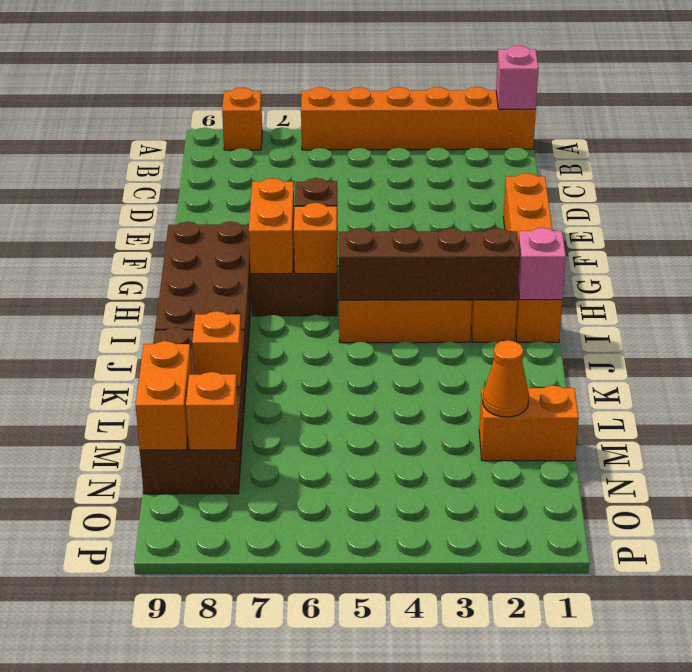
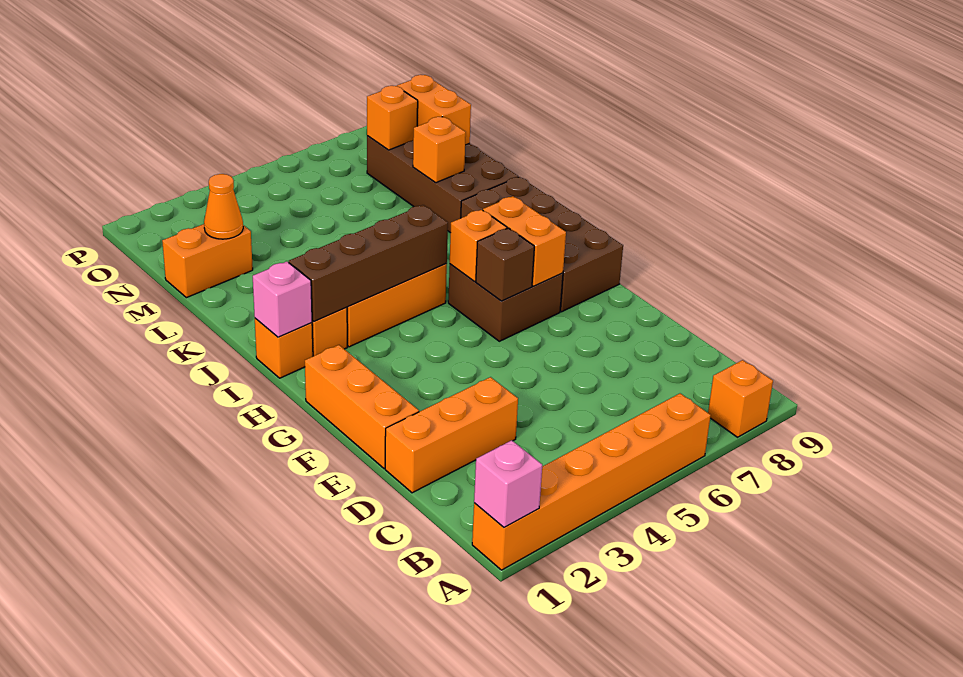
none -> orange 1x3 brick [385,377,518,493]

